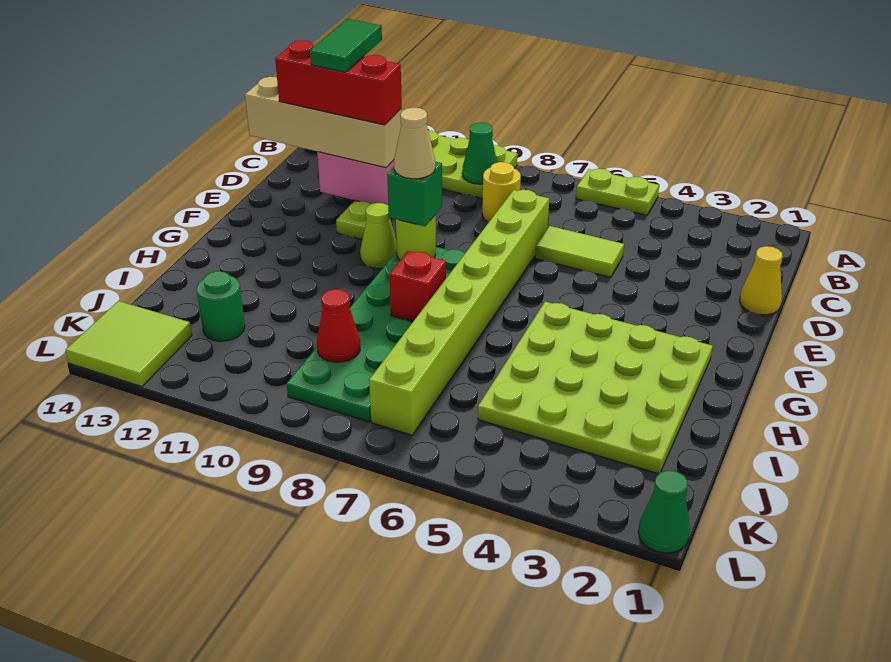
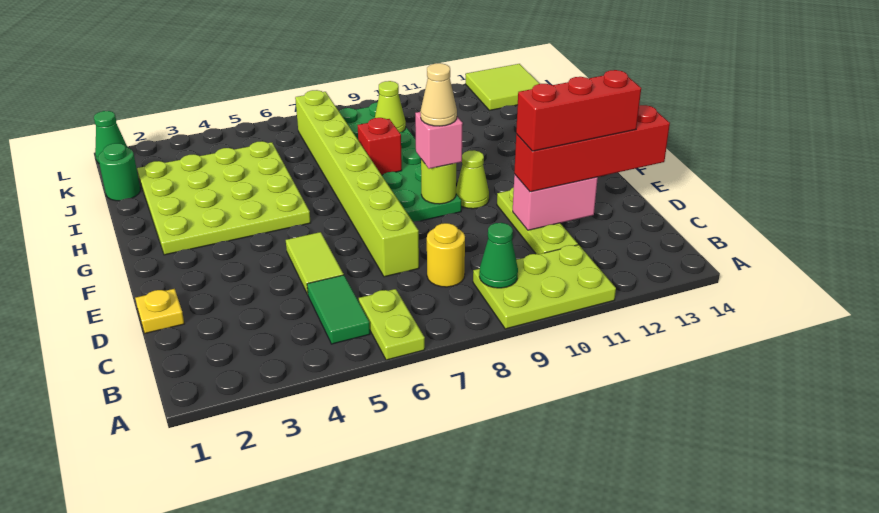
lime 1x2 plate [576,169,659,215] -> lime 1x2 plate turned to [359,289,425,360]
green 1x2 tile [310,19,382,72] -> green 1x2 tile moved to [307,275,370,344]
yellow 1x1 cone [740,246,783,315] -> yellow 1x1 plate [135,289,184,333]
lime 1x2 tile [535,226,624,277] -> lime 1x2 tile turned to [286,232,344,294]
tan 1x4 brick [245,77,402,168] -> red 1x4 brick [514,105,670,192]
green 1x1 brick [387,162,442,226] -> pink 1x1 brick [415,112,463,169]
red 1x1 cone [317,289,360,362] -> lime 1x1 cone [375,81,406,132]
green 1x1 round brick [197,271,245,341] -> green 1x1 round brick moved to [98,143,140,201]

